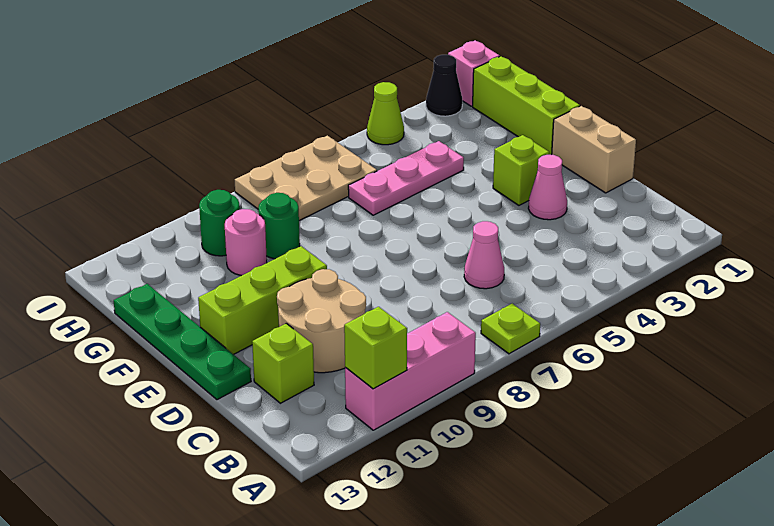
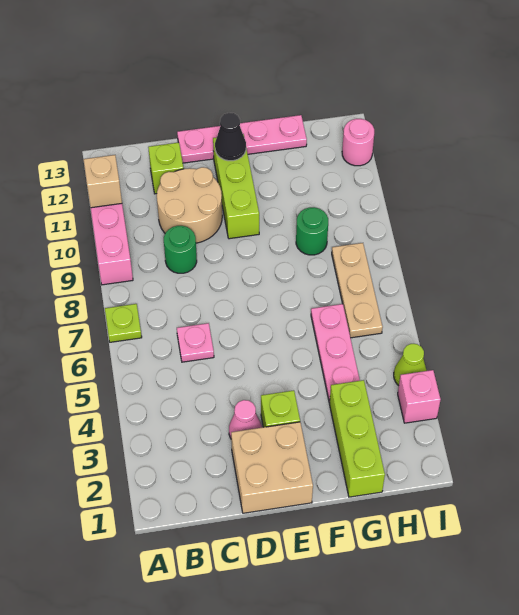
lime 1x1 brick [344,307,407,389] -> tan 1x1 brick [83,155,122,208]
pink 1x1 cone [464,221,504,289] -> pink 1x1 plate [177,323,214,362]
tan 1x2 brick [552,106,636,193] -> tan 2x2 brick [231,422,313,513]
green 1x4 plate [114,284,251,400] -> pink 1x4 plate [177,115,307,163]
lime 1x3 brick [473,56,580,155] -> lime 1x3 brick turned to [329,380,385,497]
pink 1x1 round brick [225,209,267,276] -> pink 1x1 round brick moved to [342,119,374,166]
tan 2x3 plate [235,136,377,221] -> tan 1x3 plate [332,243,383,338]
green 1x1 round brick [199,190,240,256] -> green 1x1 round brick moved to [164,226,197,273]
pink 1x1 brick [448,40,500,106] -> pink 1x1 brick moved to [398,370,441,423]
black 1x1 cone [426,55,462,116] -> black 1x1 cone moved to [215,113,246,161]

